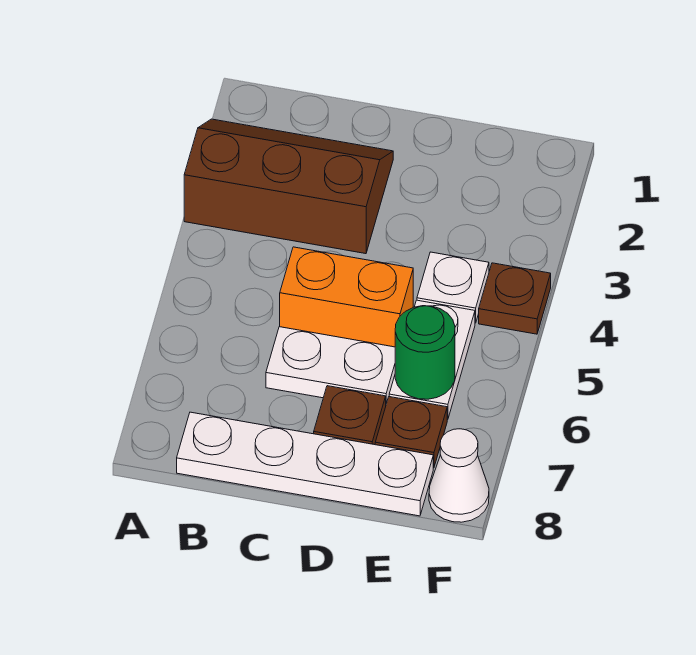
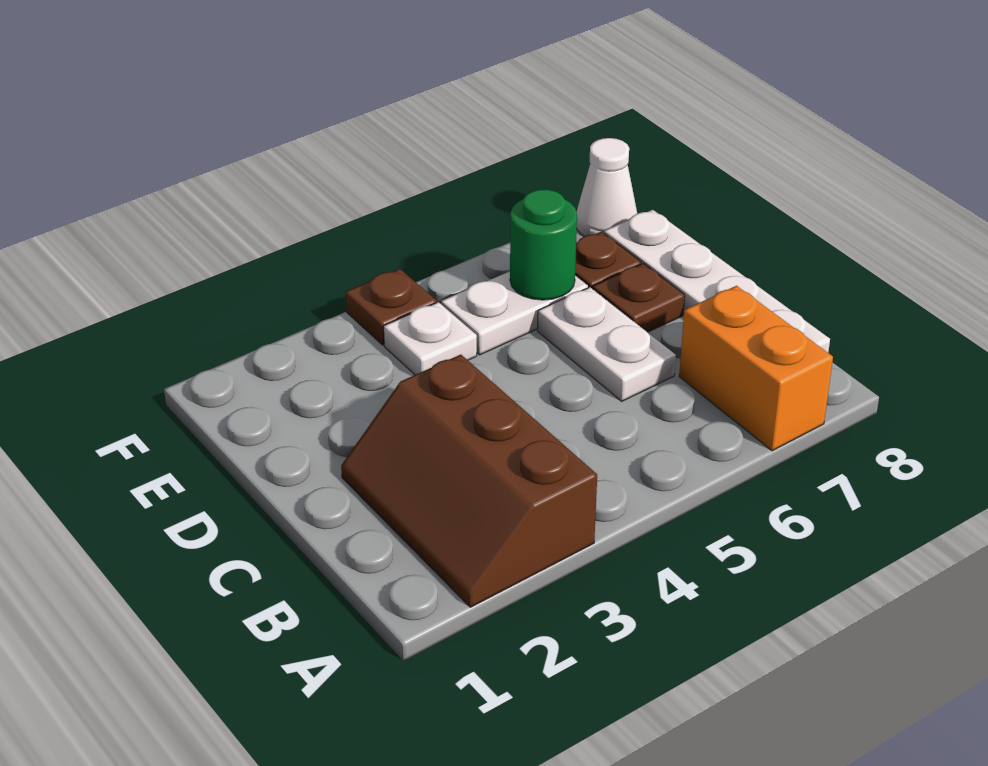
orange 1x2 brick [280,247,413,347] -> orange 1x2 brick moved to [679,286,833,451]

